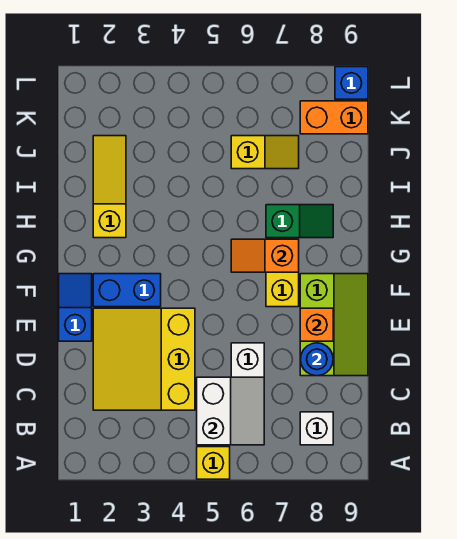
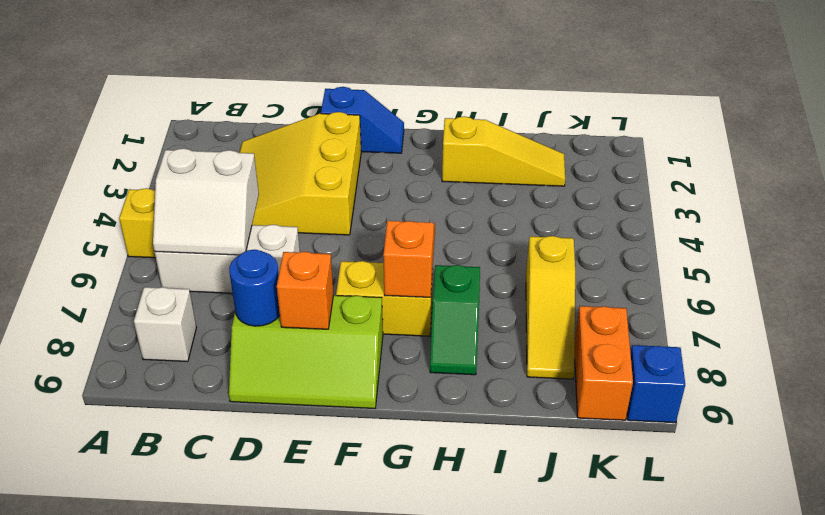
yellow 3x3 slope [93,308,195,410] -> yellow 3x3 slope turned to [240,112,361,235]
blue 1x2 brick [93,274,161,307] -> none
yellow 1x2 slope [231,136,299,169] -> yellow 1x3 slope [526,236,575,379]

